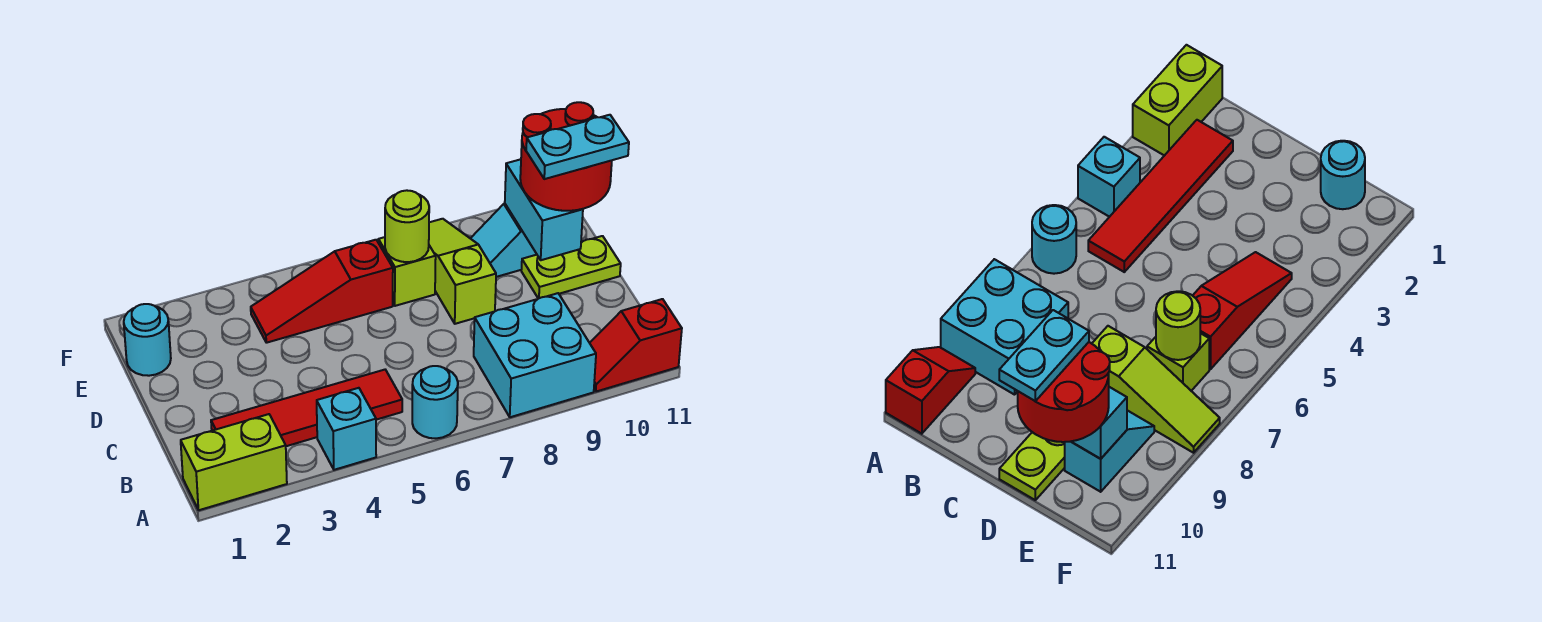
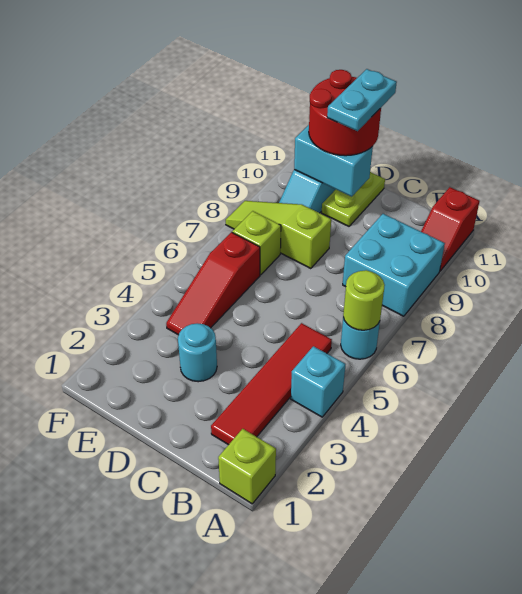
lime 1x2 brick [181,414,287,510] -> lime 1x1 brick [218,429,276,504]
cyan 1x1 round brick [124,304,171,376] -> cyan 1x1 round brick moved to [178,324,217,382]
lime 1x1 round brick [385,190,429,262] -> lime 1x1 round brick moved to [343,270,385,330]

